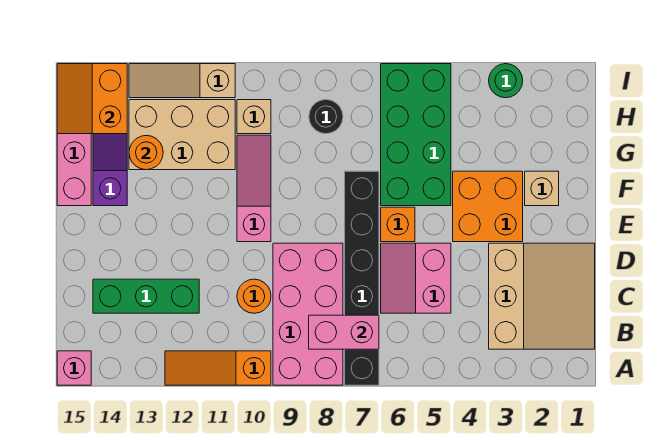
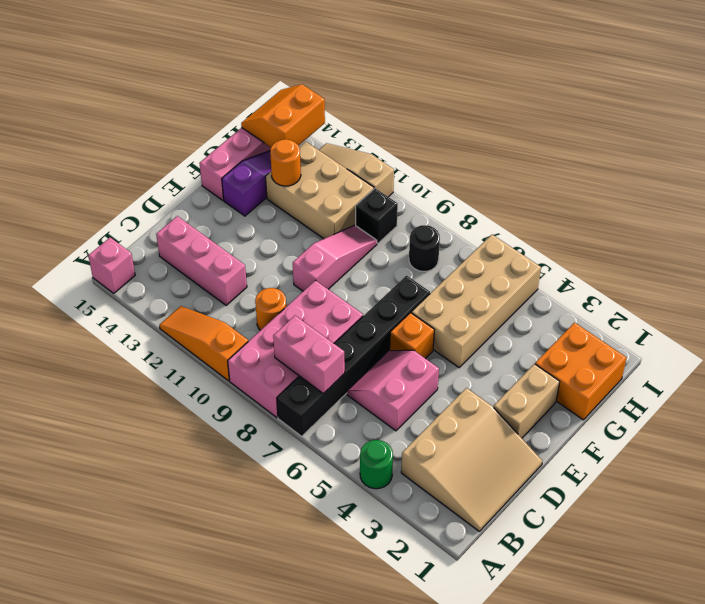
green 1x3 brick [93,279,199,313] -> pink 1x3 brick [156,216,247,305]
orange 2x2 brick [453,171,523,242] -> orange 2x2 brick moved to [535,323,627,420]
tan 1x1 brick [525,171,559,206] -> tan 1x2 brick [494,364,560,438]
green 2x4 brick [381,64,451,206] -> tan 2x4 brick [411,235,541,368]
tan 1x1 brick [237,100,271,134] -> black 1x1 brick [356,188,398,243]
green 1x1 round brick [489,64,523,98] -> green 1x1 round brick moved to [360,440,393,489]

